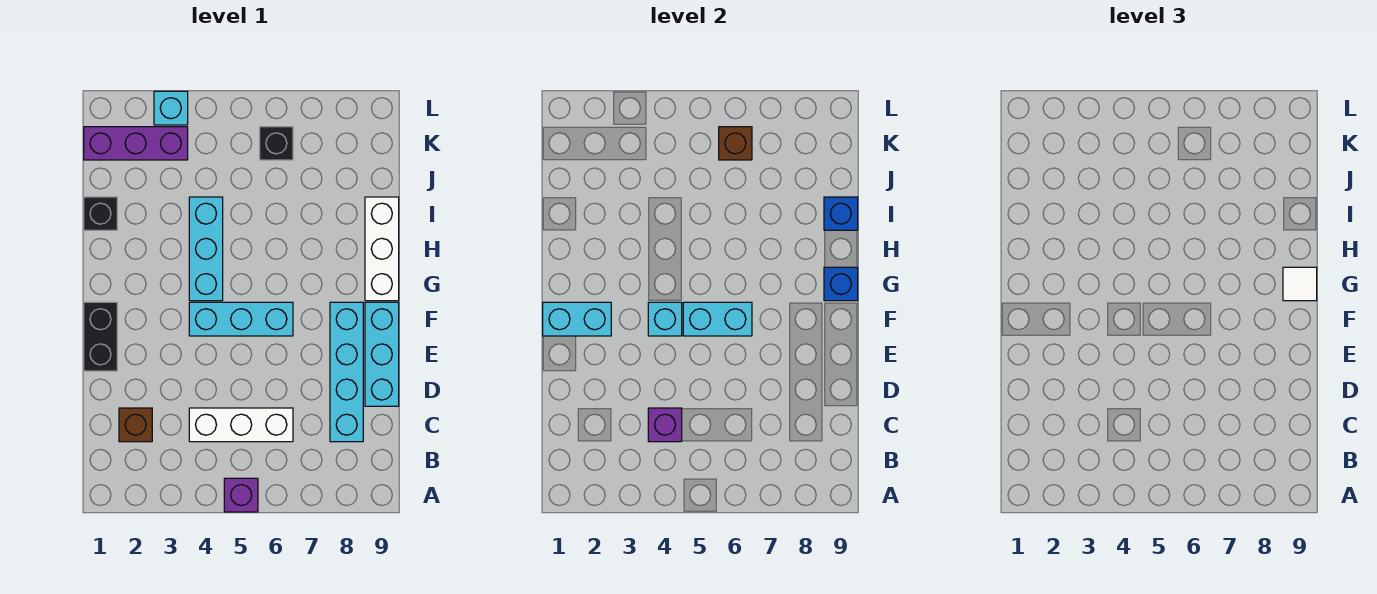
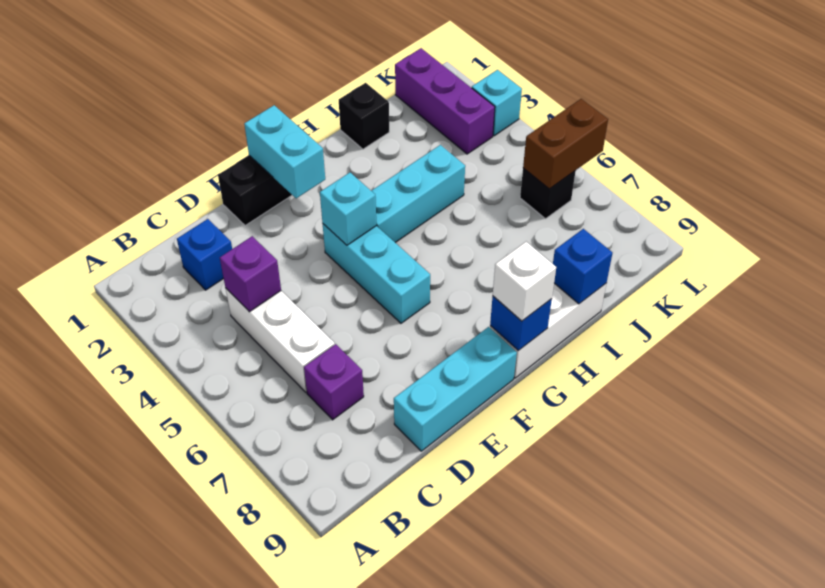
purple 1x1 brick [224,478,258,512] -> purple 1x1 brick moved to [304,344,364,420]
brown 1x1 brick [119,408,152,442] -> blue 1x1 brick [177,219,232,290]
cyan 1x4 brick [330,302,363,442] -> none
cyan 1x2 brick [683,302,752,336] -> none
white 1x1 tile [1283,267,1317,301] -> white 1x1 brick [493,242,556,321]
brown 1x1 brick [719,127,752,160] -> brown 1x2 brick [523,99,608,189]

